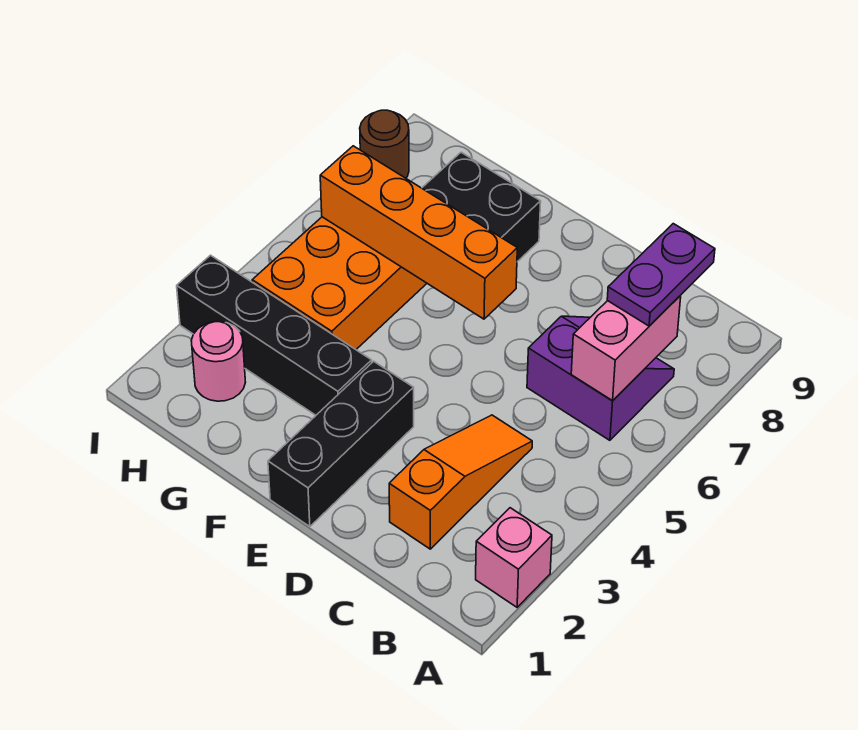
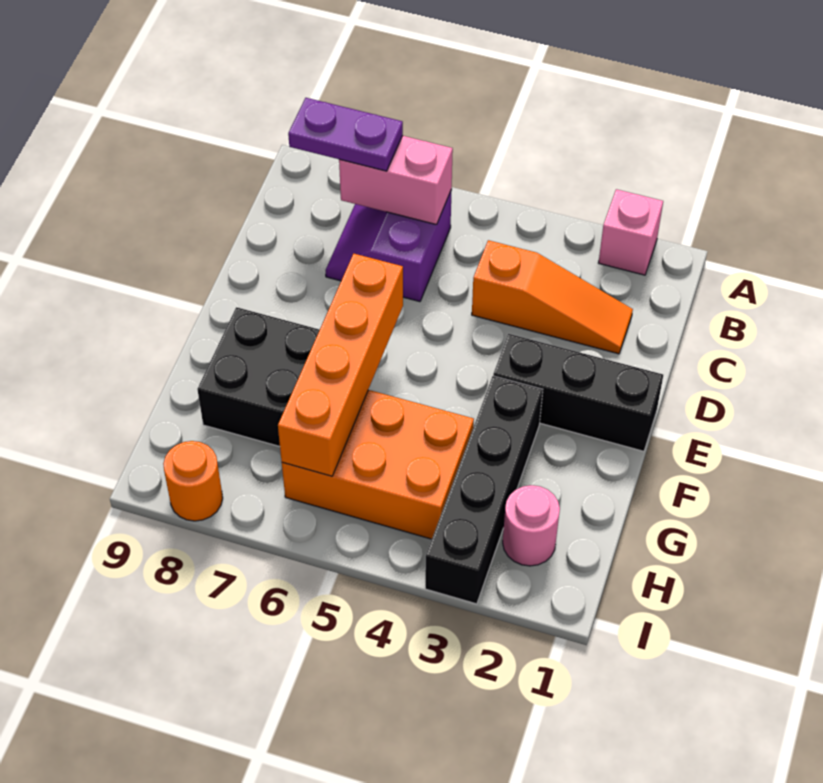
orange 1x3 slope [389,415,532,549] -> orange 1x3 slope turned to [472,240,633,354]
brown 1x1 round brick [360,110,409,178] -> orange 1x1 round brick [163,441,223,521]

